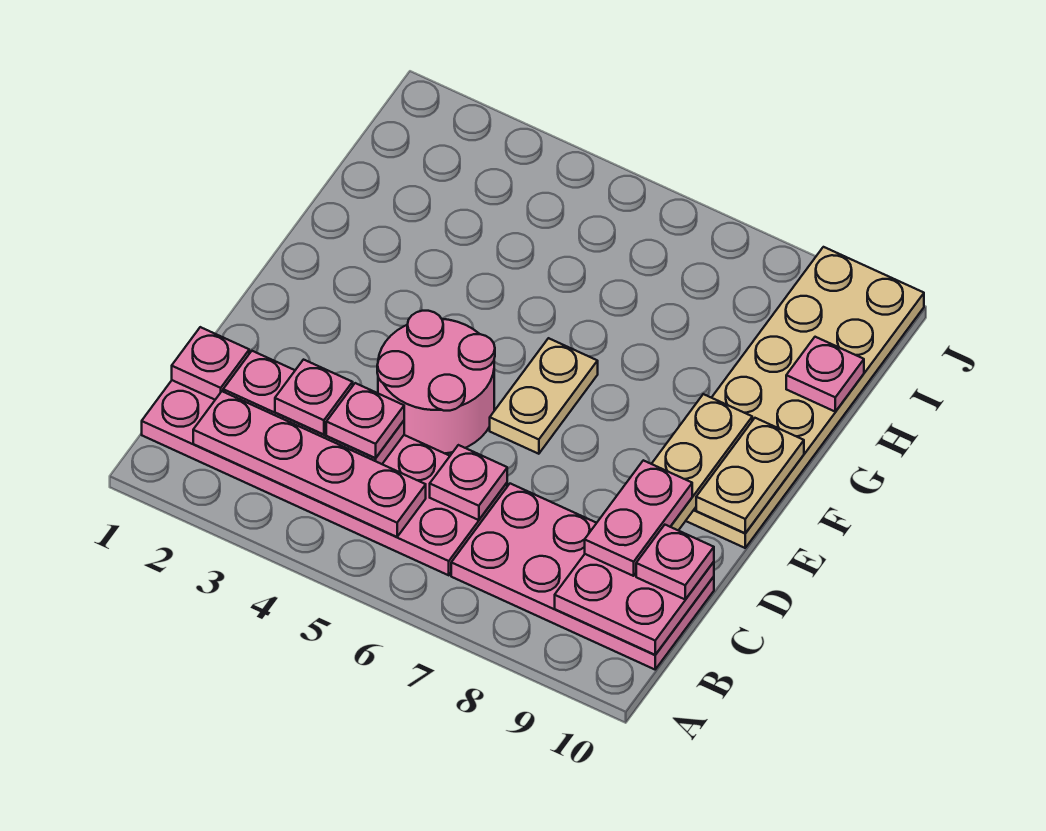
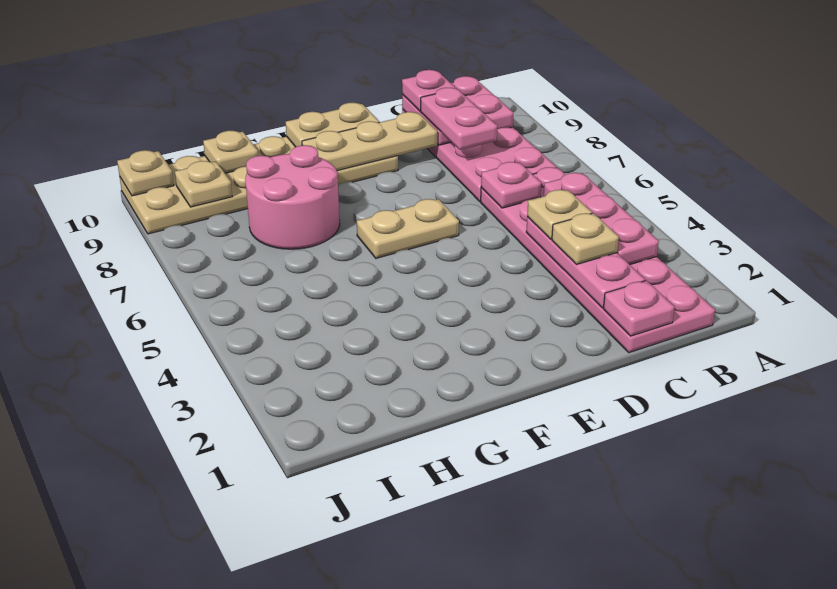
pink 1x4 plate [193,391,426,537] -> pink 1x3 plate [544,173,659,265]
pink 1x1 plate [275,360,353,435] -> tan 1x1 plate [552,213,619,265]
pink 1x1 plate [326,383,404,458] -> tan 1x1 plate [527,190,592,239]
pink 1x2 plate [585,460,692,576] -> pink 1x2 plate turned to [421,88,497,150]
pink 2x2 round brick [377,311,495,453] -> pink 2x2 round brick moved to [245,145,340,249]
pink 1x1 plate [786,337,864,412] -> tan 1x1 plate [203,131,258,173]
none -> tan 1x1 plate [175,161,232,207]
none -> tan 1x1 plate [117,150,174,196]

